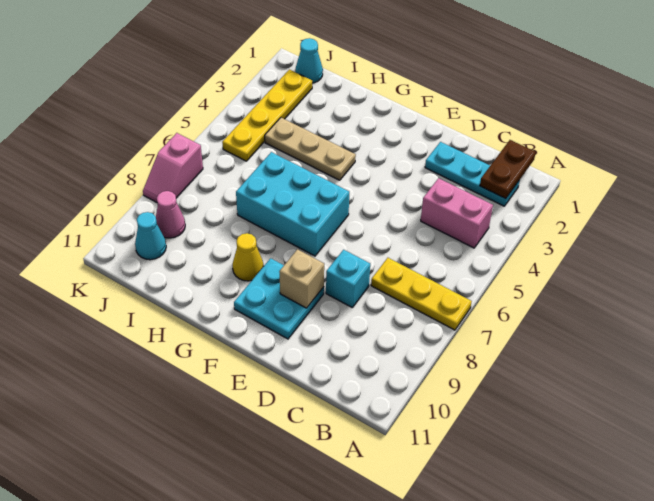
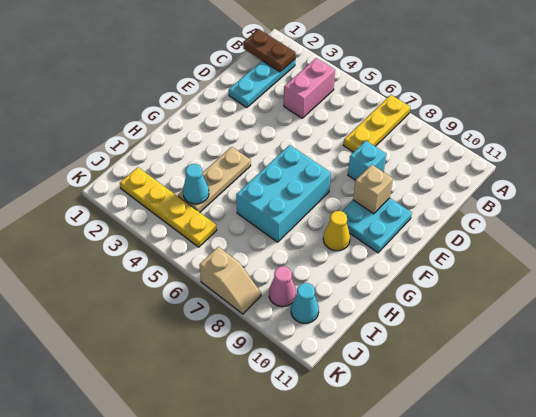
cyan 1x1 cone [295,38,323,83] -> cyan 1x1 cone moved to [183,164,209,204]
pink 1x2 slope [143,133,203,202] -> tan 1x2 slope [199,247,261,314]

